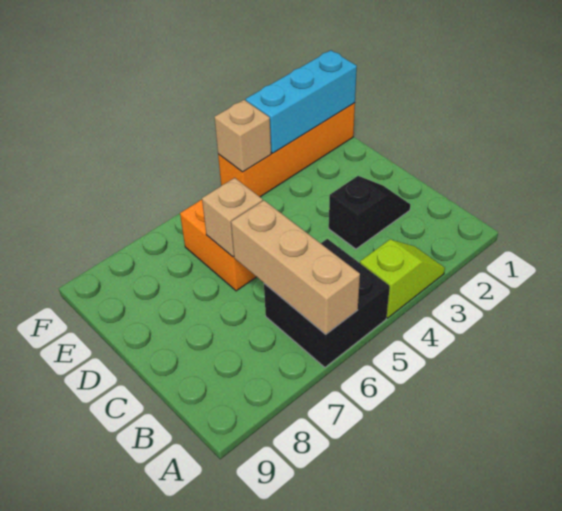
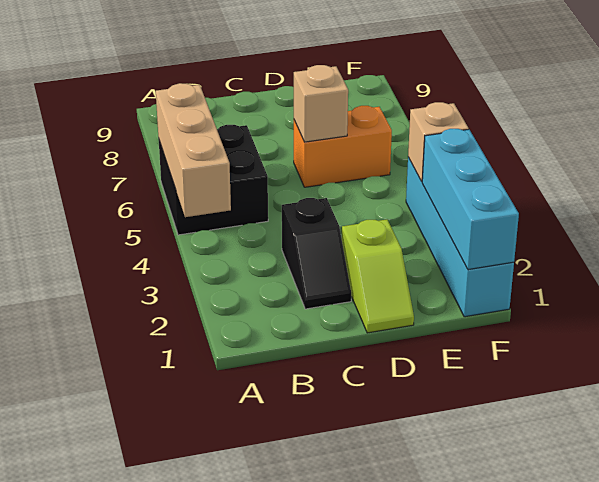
lime 1x2 slope [360,240,445,318] -> lime 1x2 slope moved to [342,219,414,333]
tan 1x3 brick [231,200,360,334] -> tan 1x3 brick turned to [156,83,231,217]
orange 1x4 brick [218,103,355,197] -> cyan 1x4 brick [406,157,514,317]

